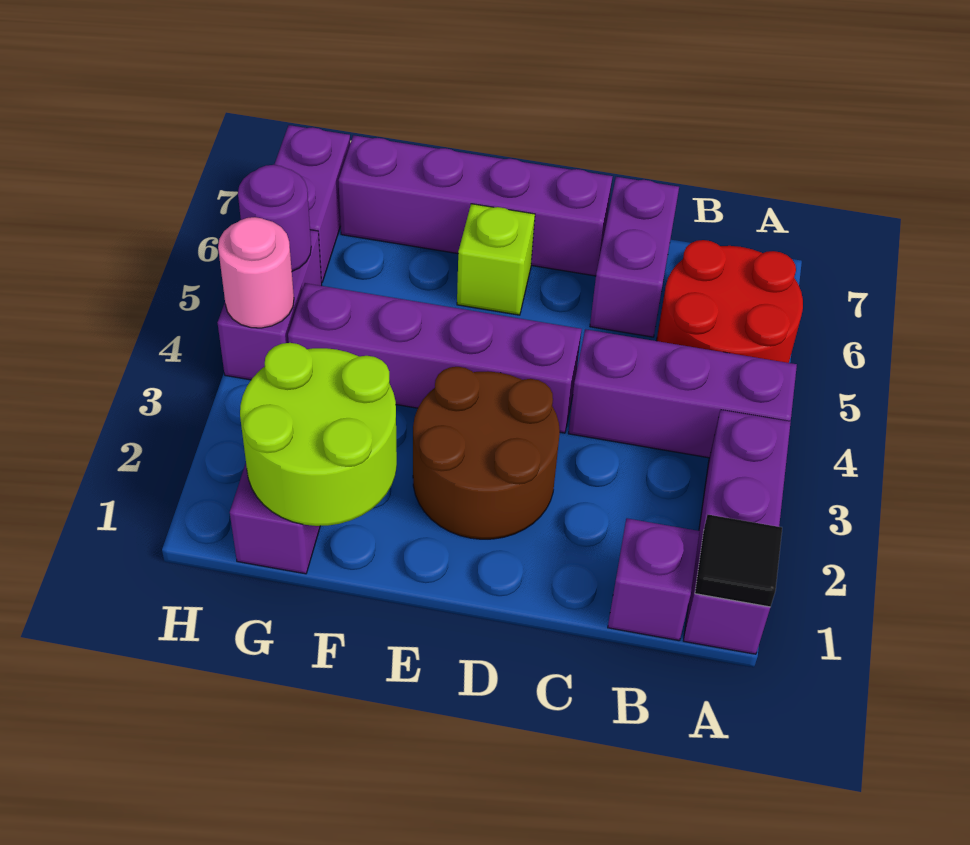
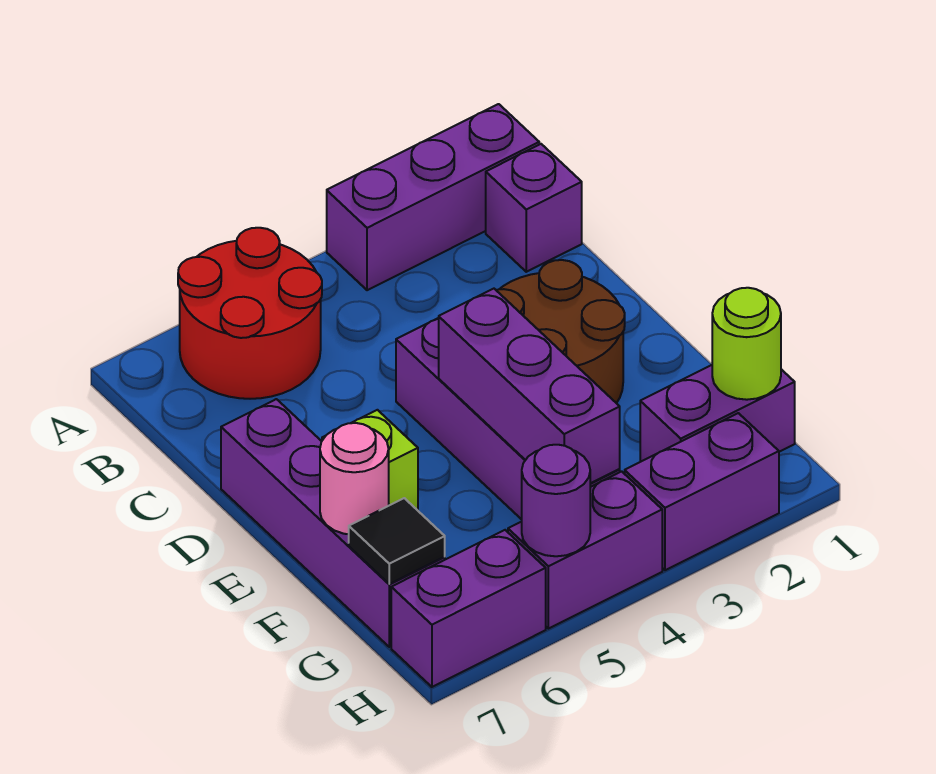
black 1x1 tile [695,515,782,607] -> black 1x1 tile moved to [349,498,445,584]
purple 1x3 brick [568,329,797,458] -> purple 1x3 brick moved to [439,289,620,483]
purple 1x2 brick [590,177,679,337] -> purple 1x2 brick moved to [625,413,779,570]
lime 2x2 round brick [240,343,397,526] -> lime 1x1 round brick [712,288,781,400]
pink 1x1 round brick [218,217,294,328] -> pink 1x1 round brick moved to [320,423,389,534]

